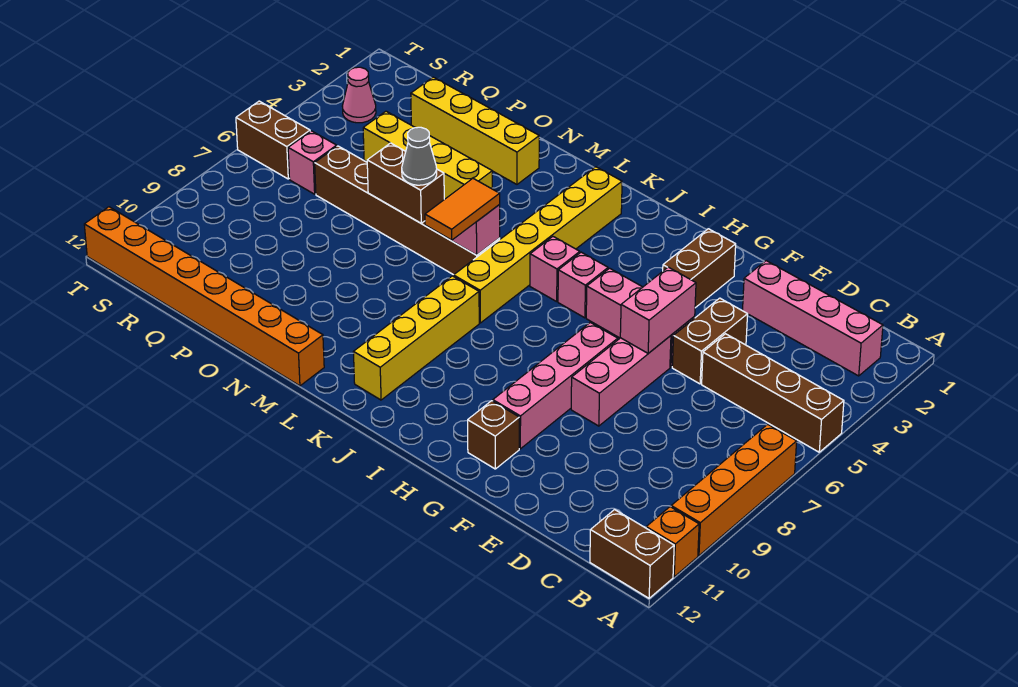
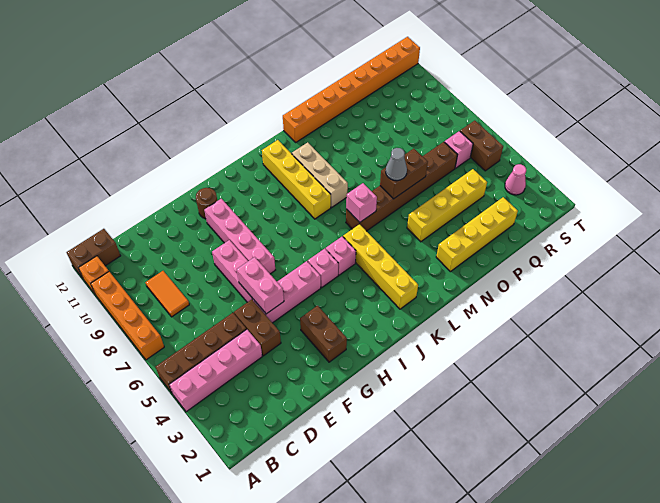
pink 1x4 brick [743,261,883,376] -> pink 1x4 brick moved to [169,329,262,412]
brown 1x1 brick [468,401,519,469] -> brown 1x1 round brick [196,188,217,219]
yellow 1x6 brick [454,167,622,323] -> yellow 1x4 brick [343,224,418,309]
orange 1x2 tile [425,179,500,240] -> orange 1x2 tile moved to [145,271,189,317]
none -> tan 1x3 brick [292,142,348,207]
brown 1x2 brick [236,101,310,179] -> brown 1x2 brick turned to [460,121,503,171]

